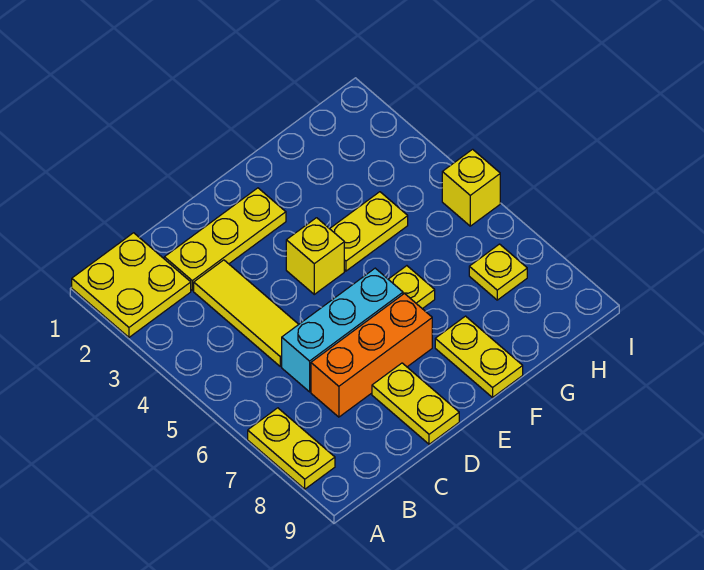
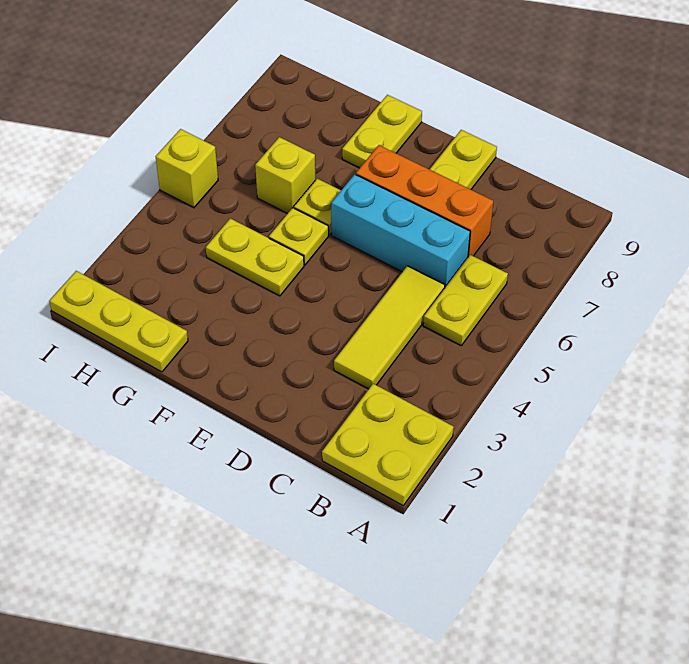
yellow 1x2 plate [248,408,335,489] -> yellow 1x2 plate moved to [423,255,508,345]
yellow 1x3 plate [164,188,286,291] -> yellow 1x3 plate moved to [49,271,188,372]
yellow 1x1 brick [286,218,344,294] -> yellow 1x1 brick moved to [255,137,315,214]
yellow 1x1 plate [469,244,527,300] -> yellow 1x1 plate moved to [269,208,329,265]

